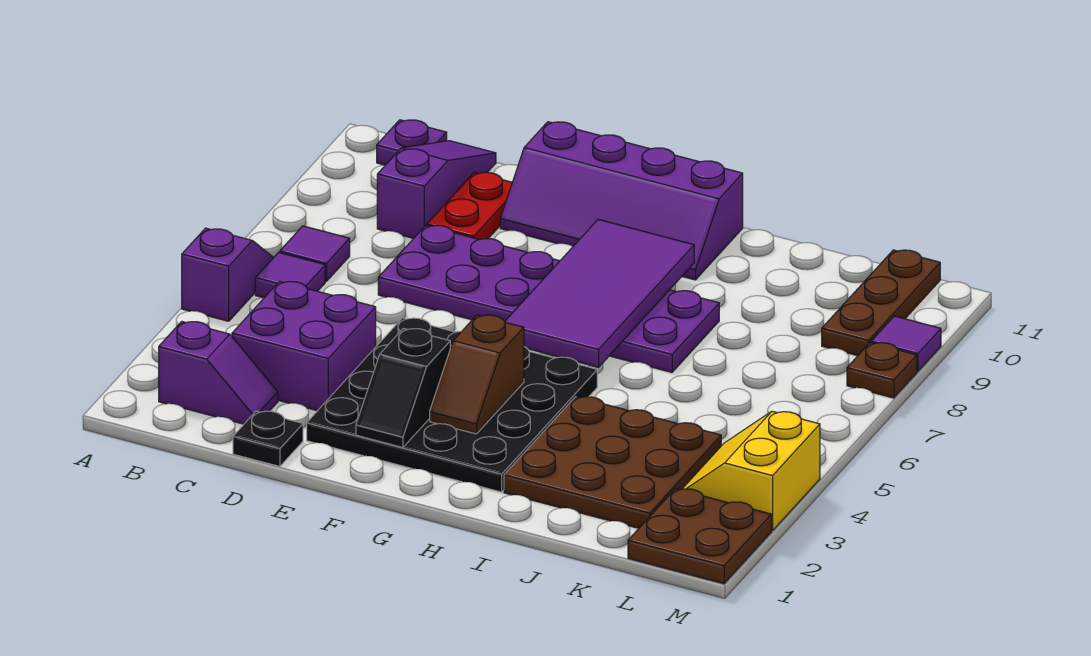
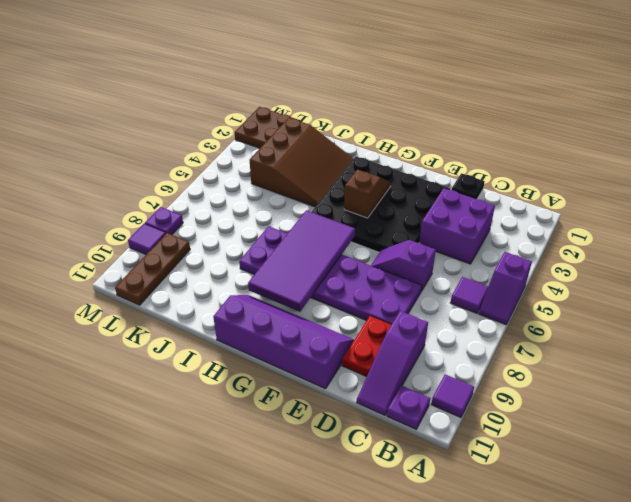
purple 1x2 slope [159,321,278,424] -> purple 1x2 slope moved to [371,240,436,291]
purple 1x1 tile [280,226,350,281] -> purple 1x1 tile moved to [431,374,474,417]
black 1x2 slope [356,328,450,448] -> none
brown 3x3 plate [504,397,721,528] -> brown 3x3 slope [250,118,354,207]
yellow 2x2 slope [682,411,820,531] -> none
brown 1x1 plate [847,343,917,398] -> purple 1x1 plate [145,207,183,235]

